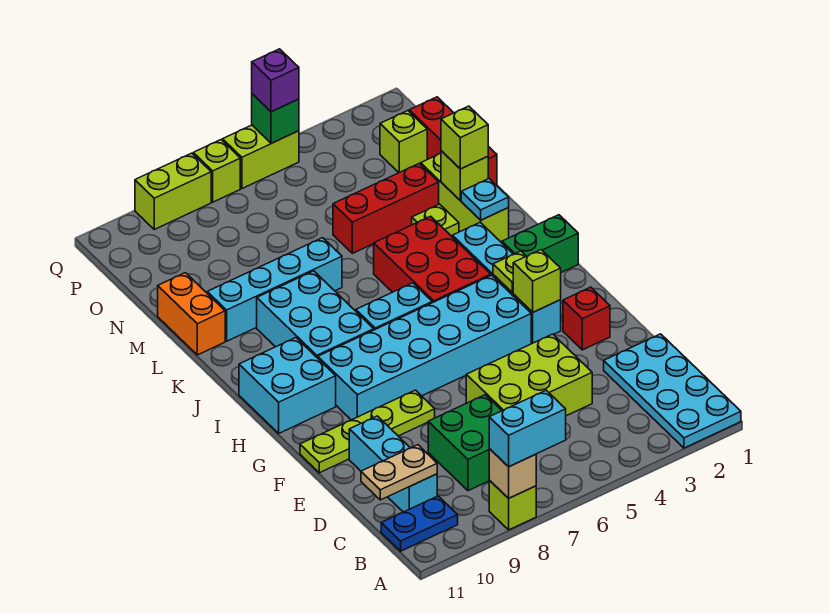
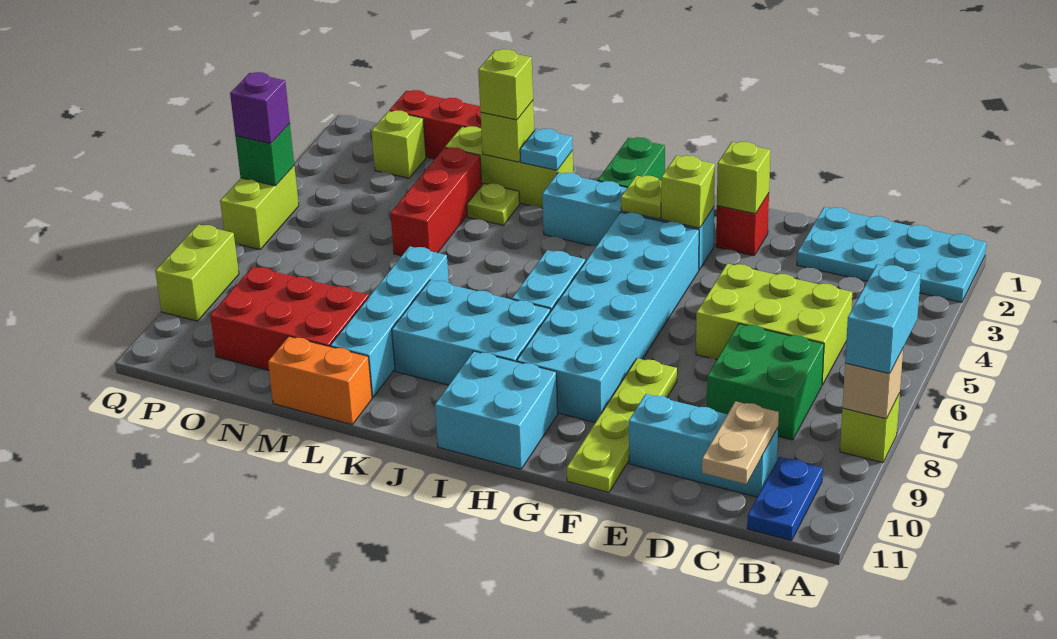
lime 2x3 brick [466,334,592,416] -> lime 2x3 brick turned to [696,264,852,385]
red 2x3 brick [374,216,491,303] -> red 2x3 brick moved to [210,266,369,370]
lime 1x1 brick [193,140,240,202] -> lime 1x1 brick moved to [717,142,771,214]

